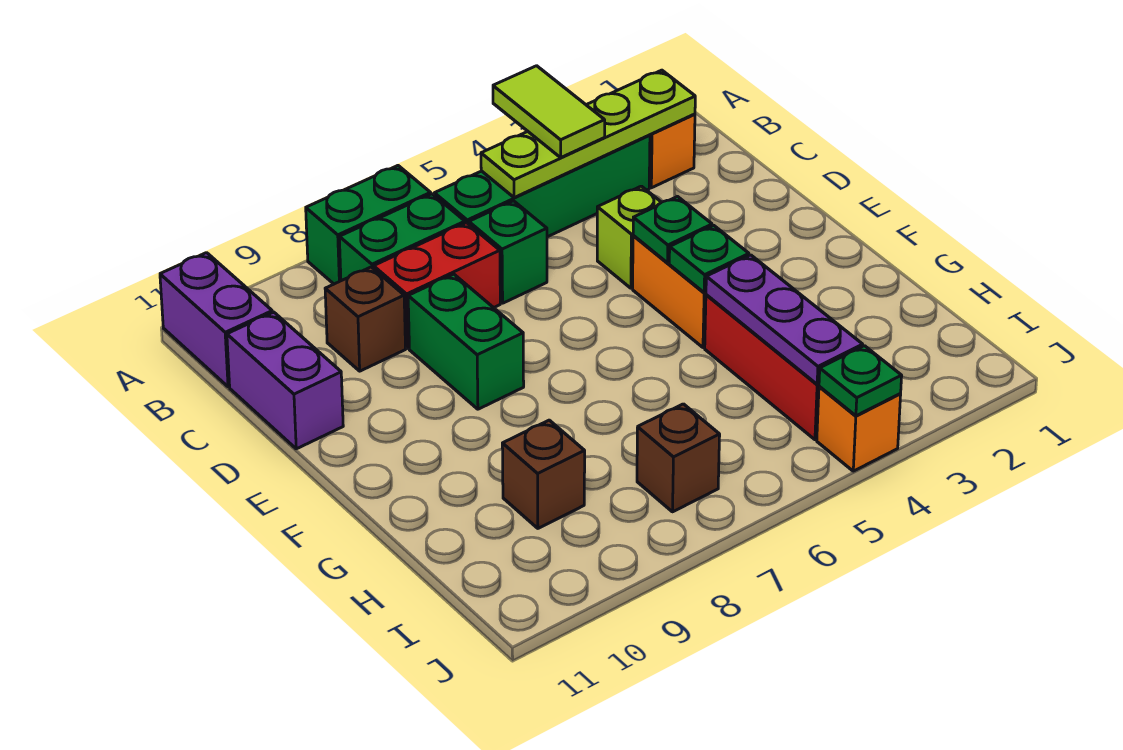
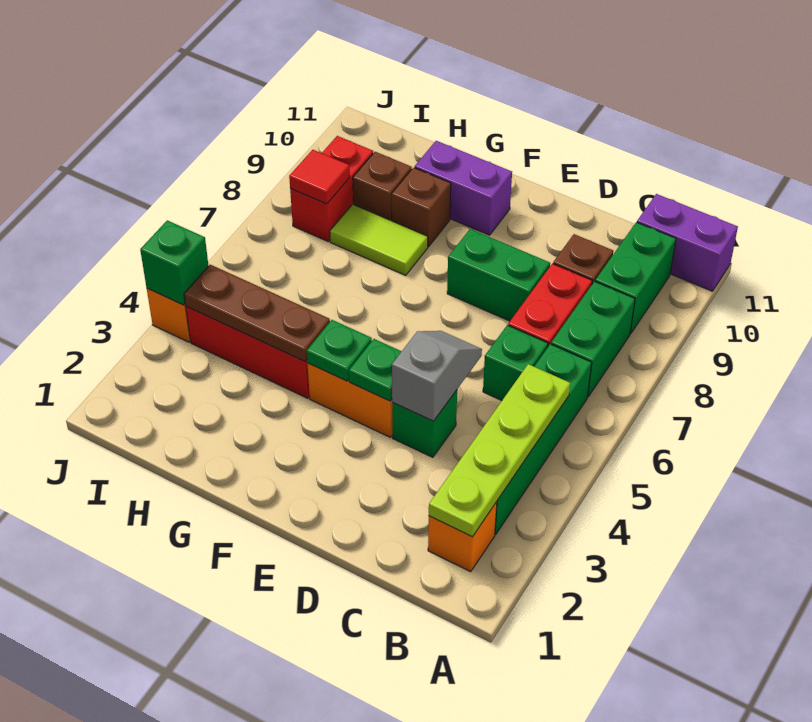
lime 1x2 tile [493,66,605,157] -> lime 1x2 tile moved to [330,204,428,275]
green 1x2 brick [306,166,431,284] -> green 1x2 brick moved to [595,222,676,334]
purple 1x2 brick [227,312,343,449] -> purple 1x2 brick moved to [415,141,512,235]
lime 1x1 brick [597,186,661,288] -> green 1x1 brick [392,390,457,457]
none -> grey 1x2 slope [392,331,482,421]
purple 1x3 plate [706,255,863,384] -> brown 1x3 plate [184,265,330,362]
brown 1x1 brick [637,404,720,512] -> brown 1x1 brick moved to [392,168,451,247]
none -> red 1x2 brick [290,136,373,242]
none -> red 1x1 tile [289,150,350,204]
green 1x1 plate [819,346,902,416] -> green 1x1 brick [140,220,208,305]

